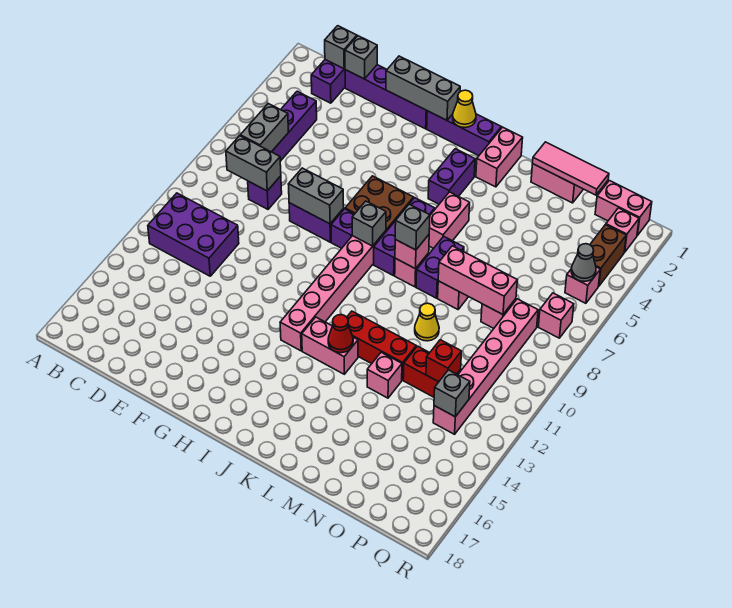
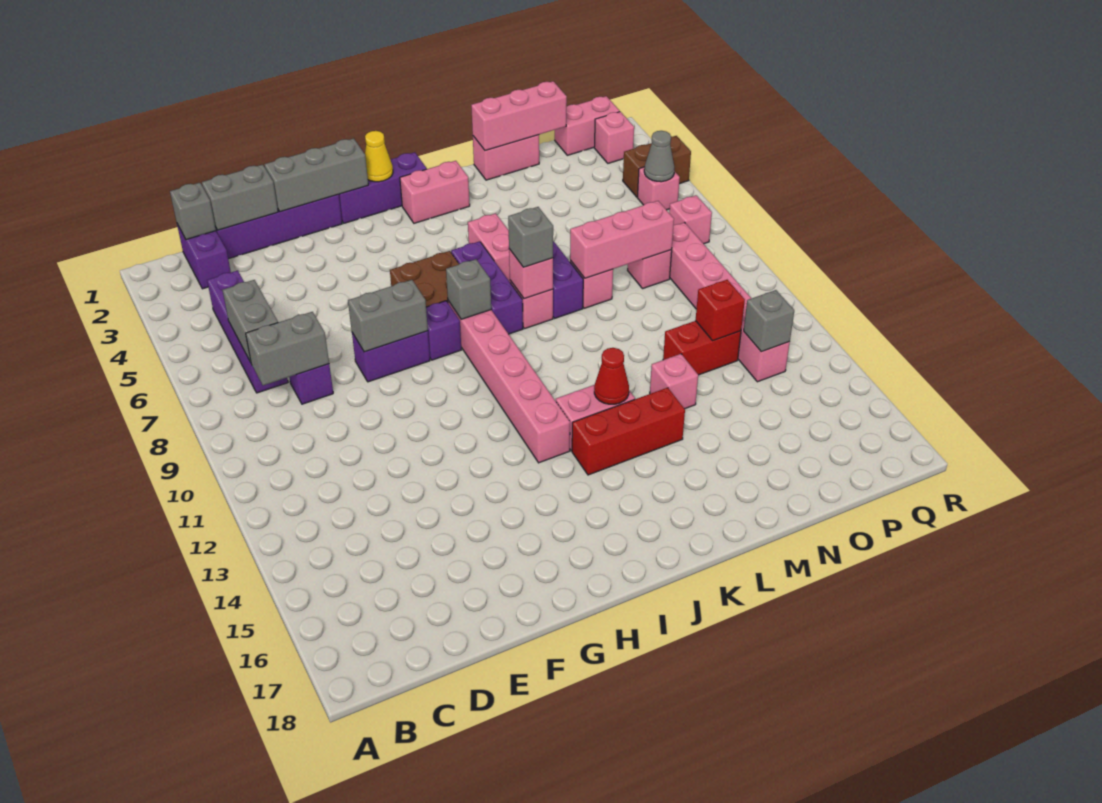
purple 2x3 brick [148,193,239,276] -> none
grey 1x1 brick [345,36,377,79] -> grey 1x2 brick [202,165,278,230]
purple 1x2 brick [428,149,475,204] -> none
pink 1x2 brick [476,127,523,187] -> pink 1x2 brick turned to [400,161,470,223]
red 1x3 brick [347,311,416,380] -> red 1x3 brick moved to [572,388,685,475]
pink 1x3 tile [533,142,609,195] -> pink 1x3 brick [471,81,567,151]
yellow 1x1 cone [415,303,439,341] -> none
brown 1x2 brick [590,225,626,286] -> brown 1x2 brick turned to [623,136,691,197]

